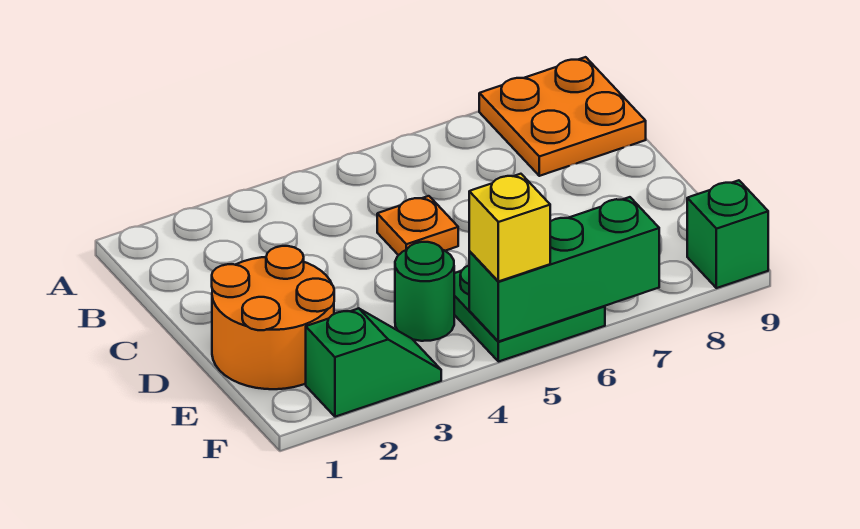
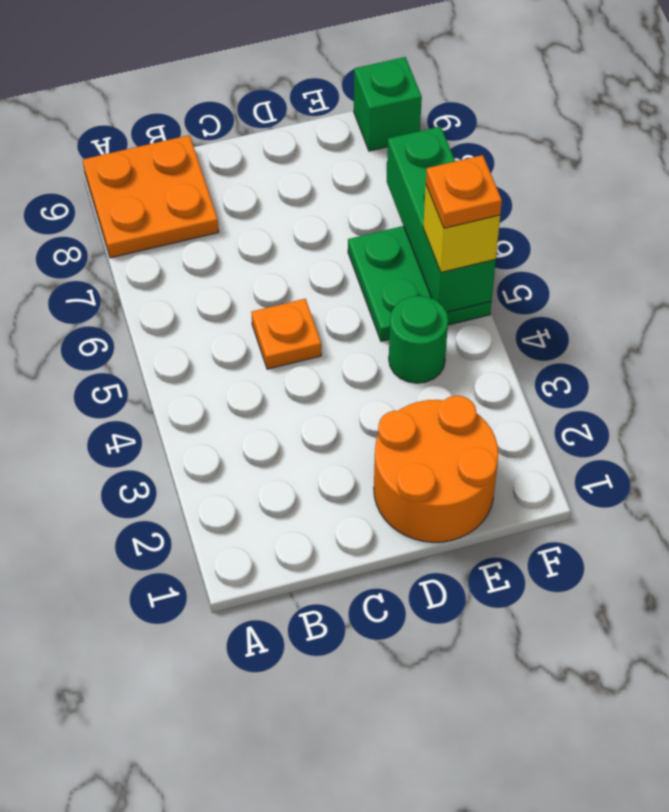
green 1x2 slope [306,308,441,417] -> none
none -> orange 1x1 plate [426,155,502,228]

